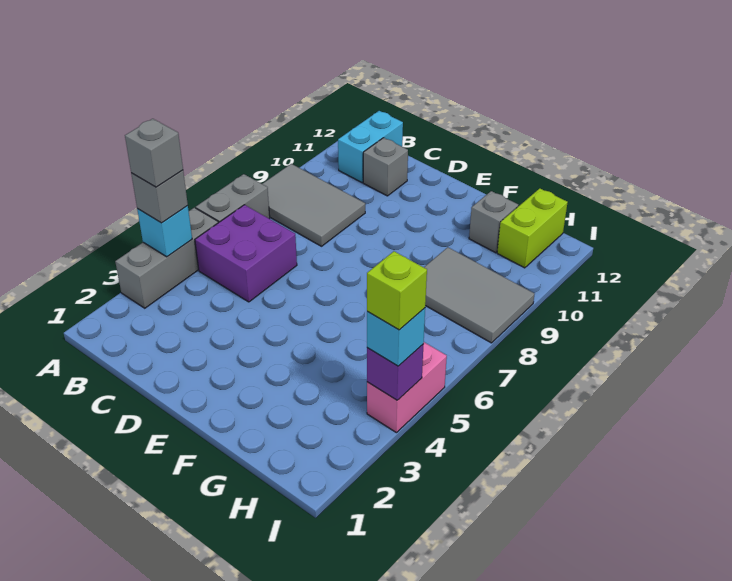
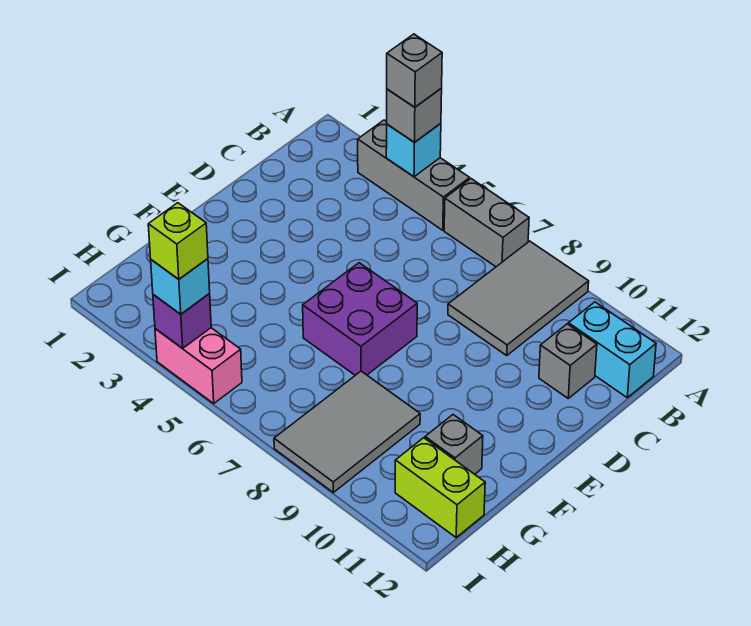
purple 2x2 brick [195,205,297,302] -> purple 2x2 brick moved to [303,263,417,375]

